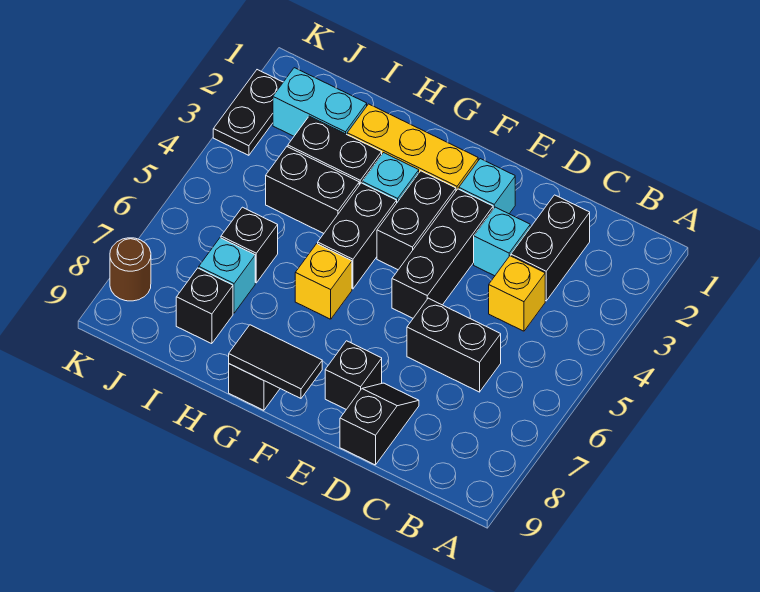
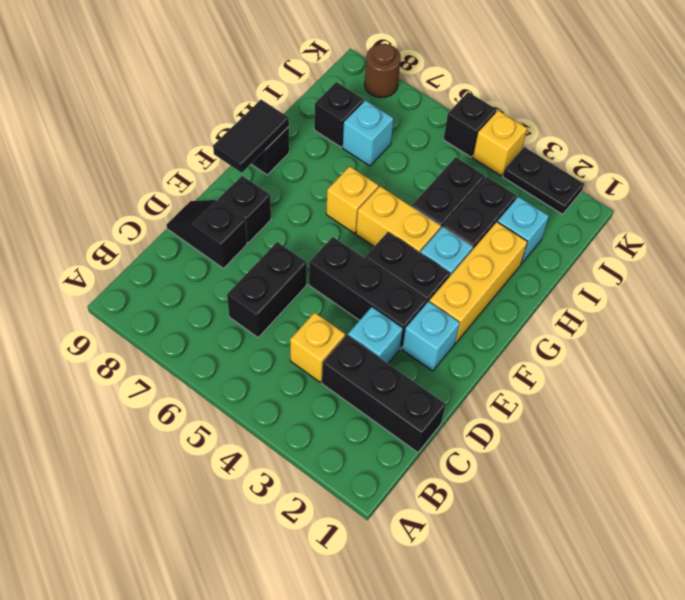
black 1x2 brick [511,195,590,301] -> black 1x3 brick [322,335,446,452]
black 1x2 slope [340,383,419,465] -> black 1x2 slope turned to [167,200,247,268]
black 1x2 brick [318,183,397,289] -> yellow 1x2 brick [356,186,441,253]
cyan 1x2 brick [273,68,367,136] -> cyan 1x1 brick [498,197,549,264]
black 1x1 brick [221,207,278,283] -> black 1x1 brick moved to [443,92,497,157]
none -> yellow 1x1 brick [473,110,527,176]

